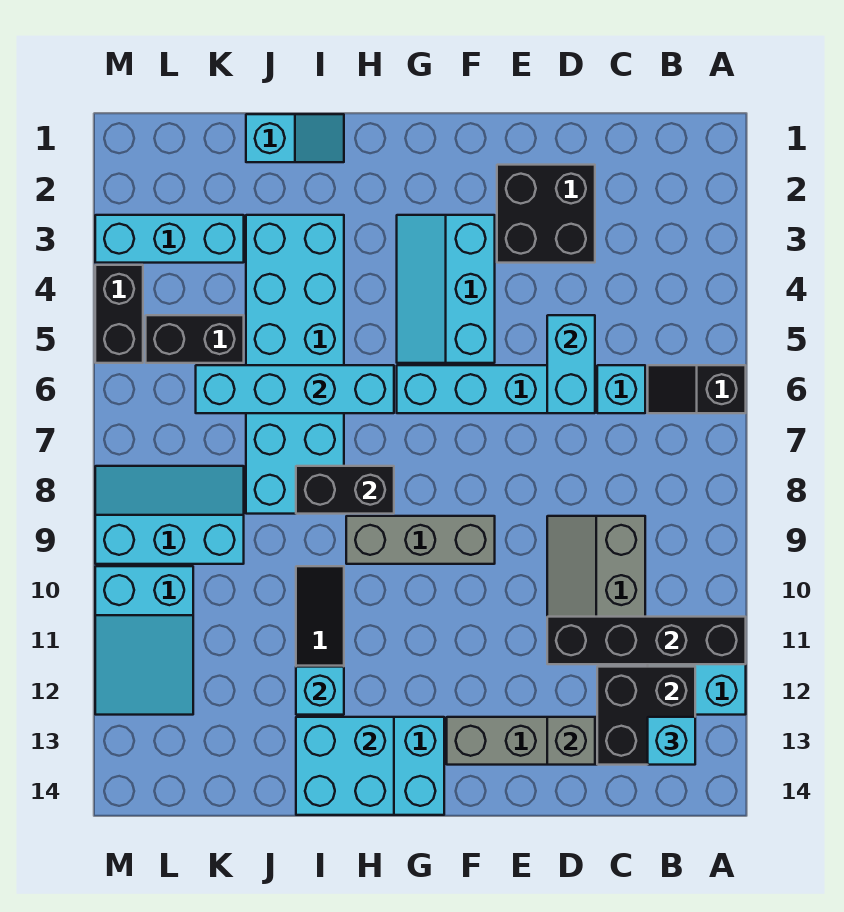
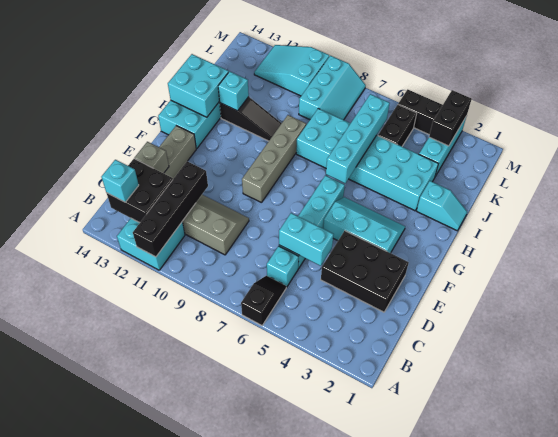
black 2x2 brick [497,165,595,263] -> black 2x3 brick [321,231,409,312]
grey 1x3 brick [346,516,495,564] -> grey 1x4 brick [242,115,306,203]
black 1x2 brick [296,466,394,514] -> black 1x2 brick moved to [429,90,472,146]
cyan 1x2 slope [246,114,344,162] -> cyan 1x2 slope turned to [417,181,467,231]

